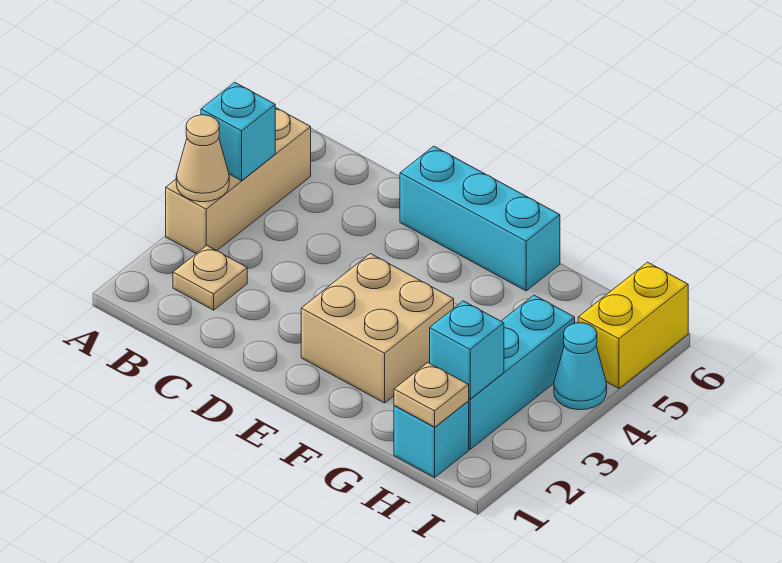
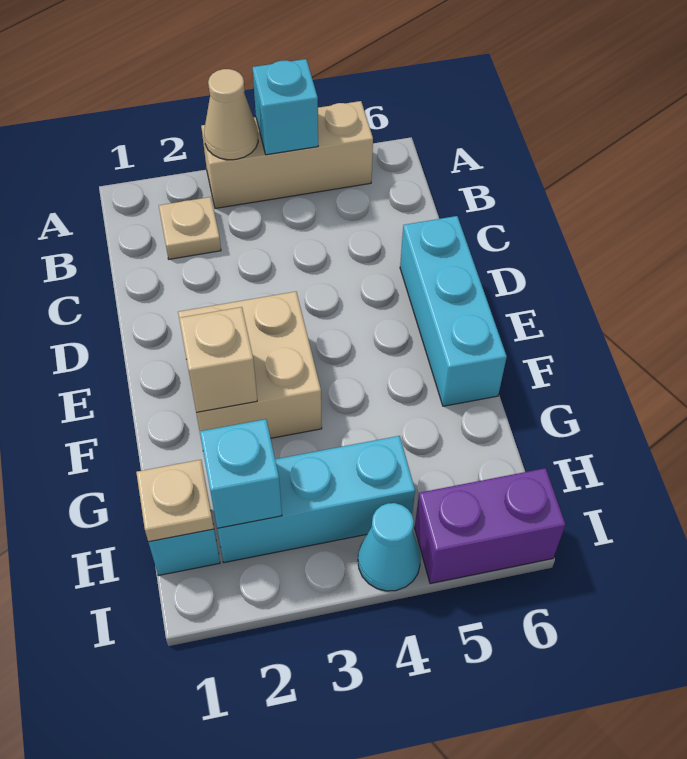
none -> tan 1x1 brick [179,307,257,412]
yellow 1x2 brick [578,262,688,388] -> purple 1x2 brick [415,468,566,584]

